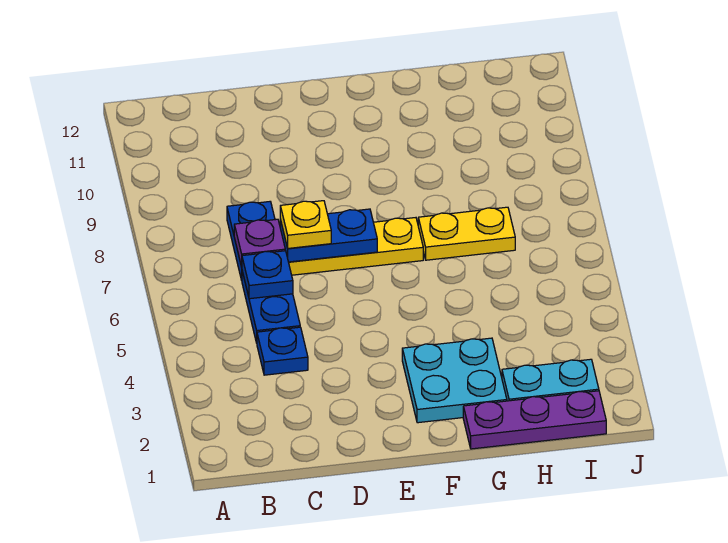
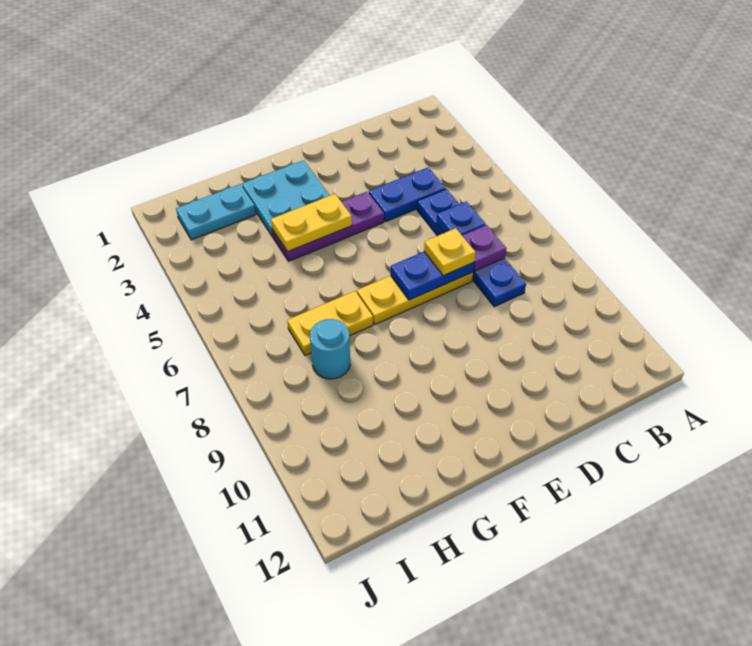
blue 1x1 plate [257,327,308,375] -> blue 1x2 plate [369,167,446,222]
none -> yellow 1x2 plate [271,194,352,252]
purple 1x3 plate [463,391,606,449] -> purple 1x3 plate moved to [272,192,384,261]
none -> cyan 1x1 round brick [310,319,350,379]

